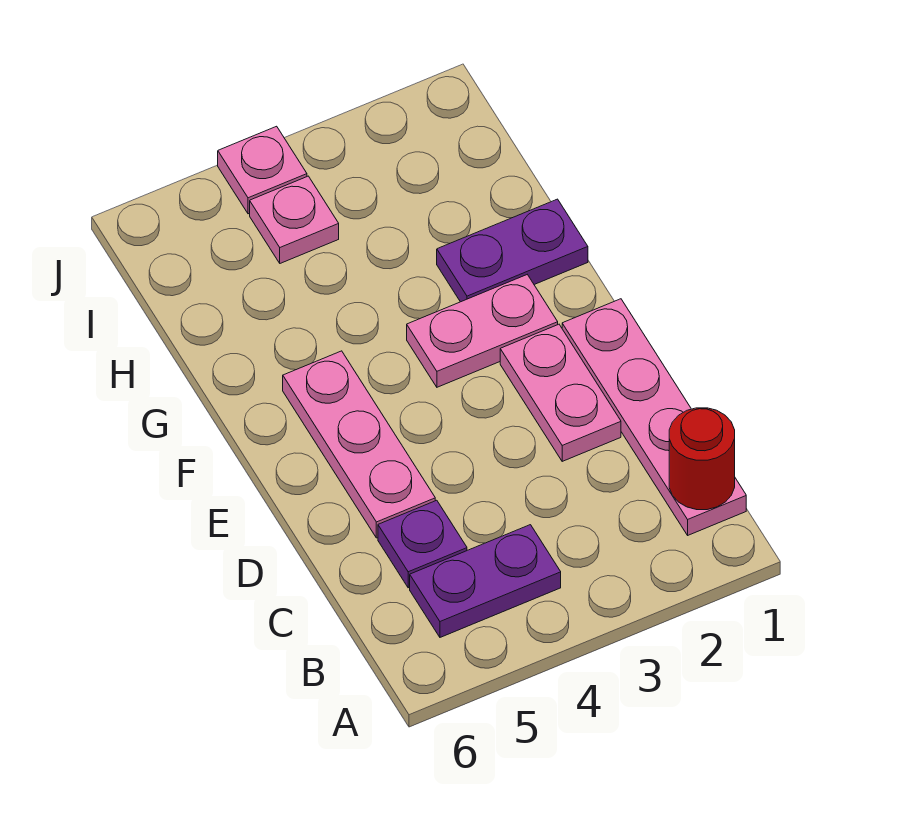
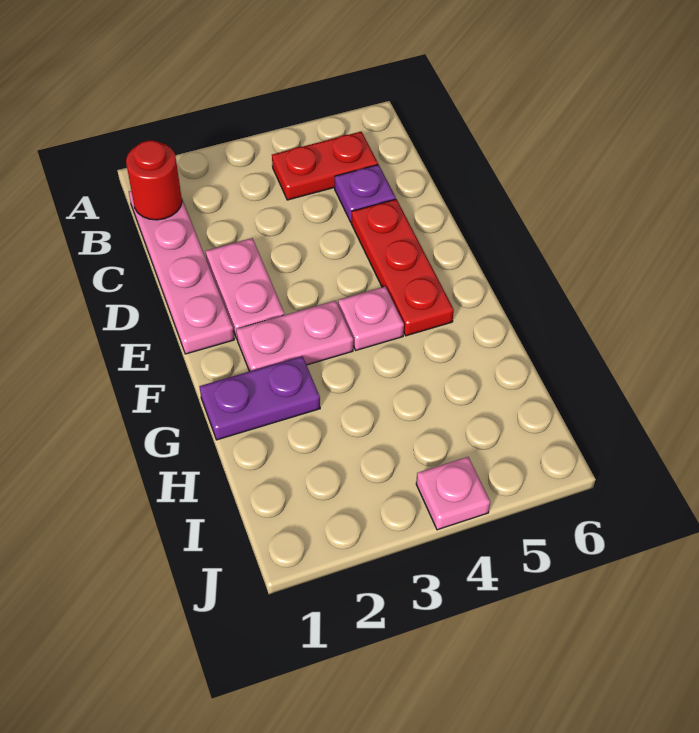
purple 1x2 plate [410,525,561,637] -> red 1x2 plate [272,132,378,200]
pink 1x3 plate [283,351,435,538] -> red 1x3 plate [351,199,454,336]
pink 1x1 plate [250,176,339,263] -> pink 1x1 plate moved to [338,287,404,350]

